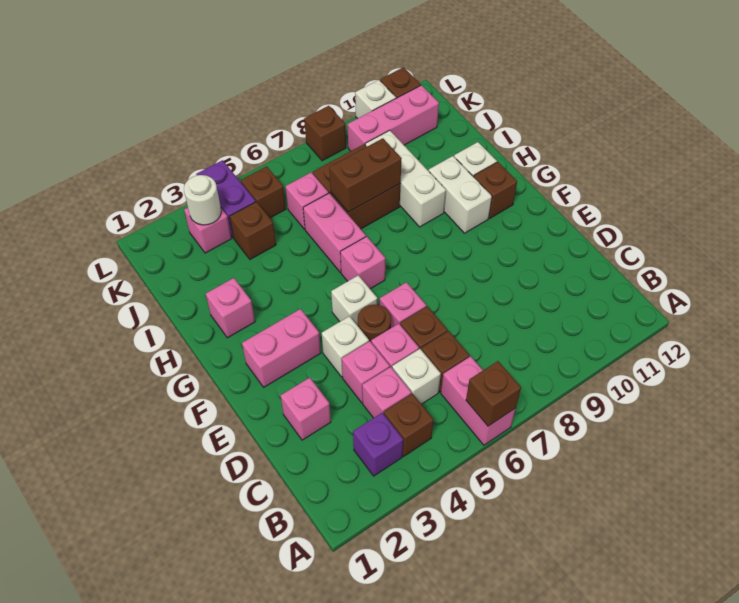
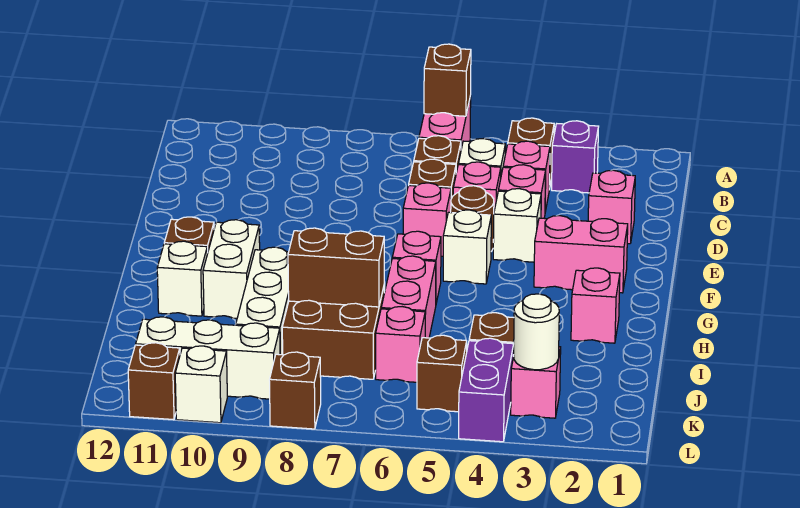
pink 1x3 brick [348,85,439,151] -> white 1x3 brick [136,317,280,399]

